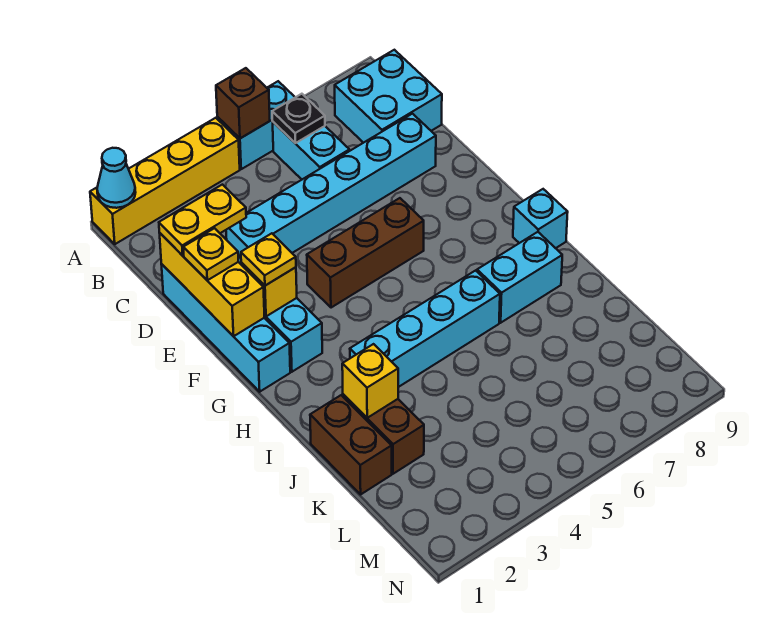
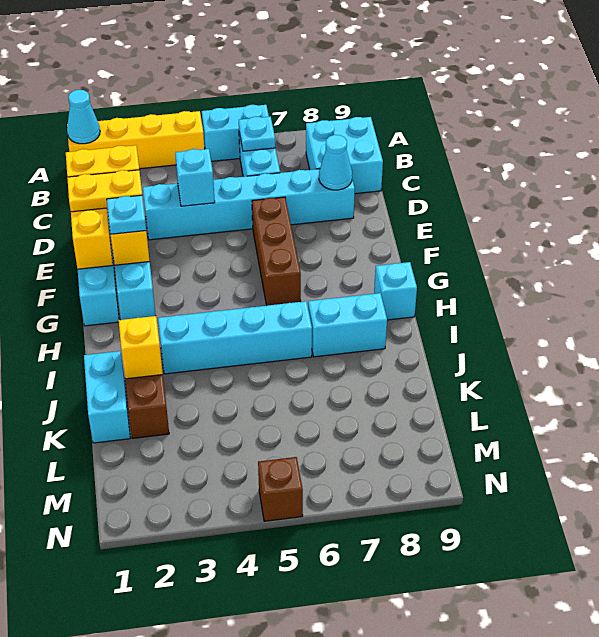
brown 1x1 brick [216,68,270,138] -> brown 1x1 brick moved to [258,457,303,521]
black 1x1 plate [272,94,325,143] -> cyan 1x1 plate [239,116,275,151]
none -> cyan 1x1 brick [175,149,215,206]
none -> cyan 1x1 cone [319,135,352,190]
yellow 1x1 plate [183,228,238,280] -> yellow 1x2 plate [67,170,142,212]
yellow 1x1 plate [241,233,296,286] -> cyan 1x1 plate [107,195,146,234]
brown 1x3 brick [307,198,424,308] -> brown 1x3 brick turned to [252,197,301,306]
brown 1x2 brick [310,395,392,494] -> cyan 1x2 brick [84,351,130,443]

